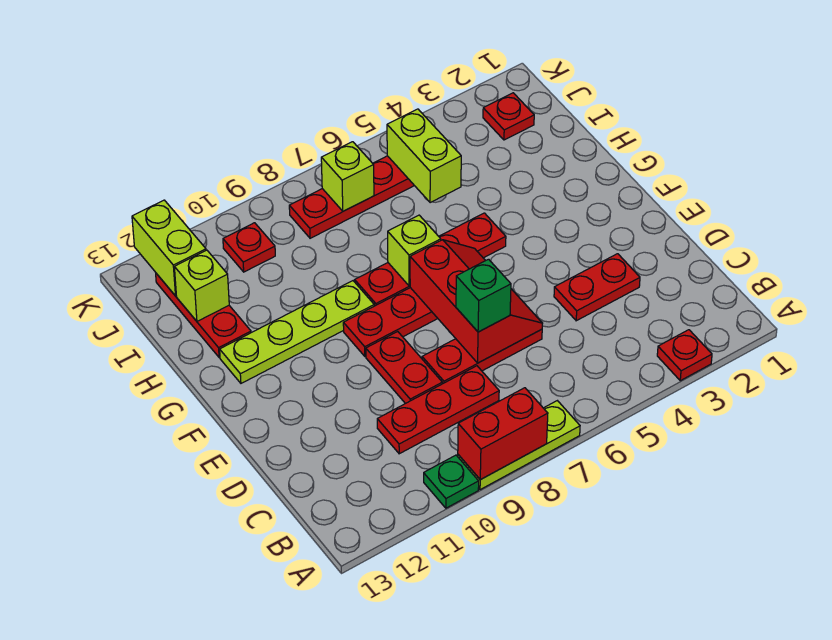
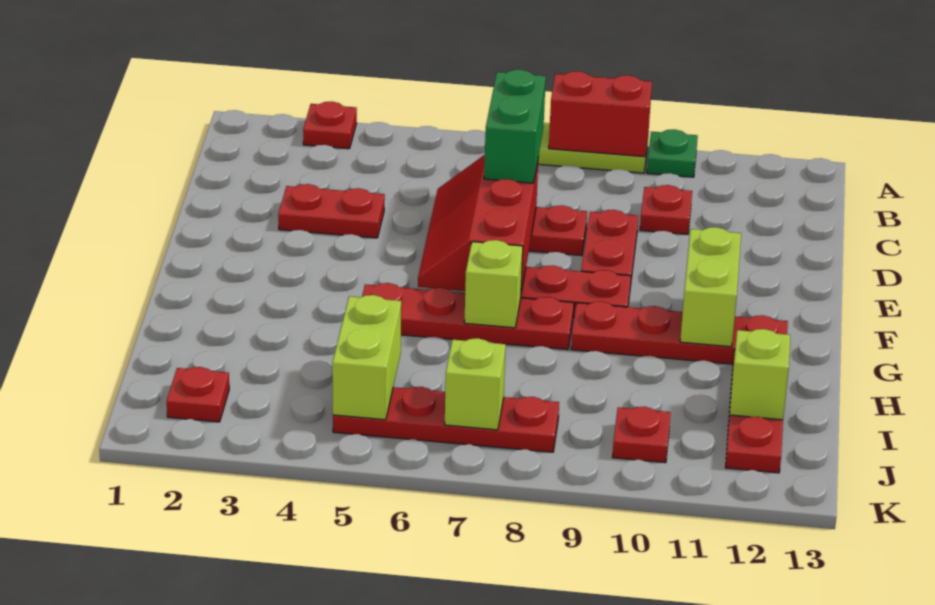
red 1x3 plate [377,366,499,454] -> red 1x1 plate [640,185,692,235]
green 1x1 brick [456,259,511,332] -> green 1x2 brick [484,70,546,183]
lime 1x4 plate [220,281,374,383] -> red 1x4 plate [571,301,788,364]
lime 1x2 brick [132,200,206,296] -> lime 1x2 brick moved to [680,227,741,347]

